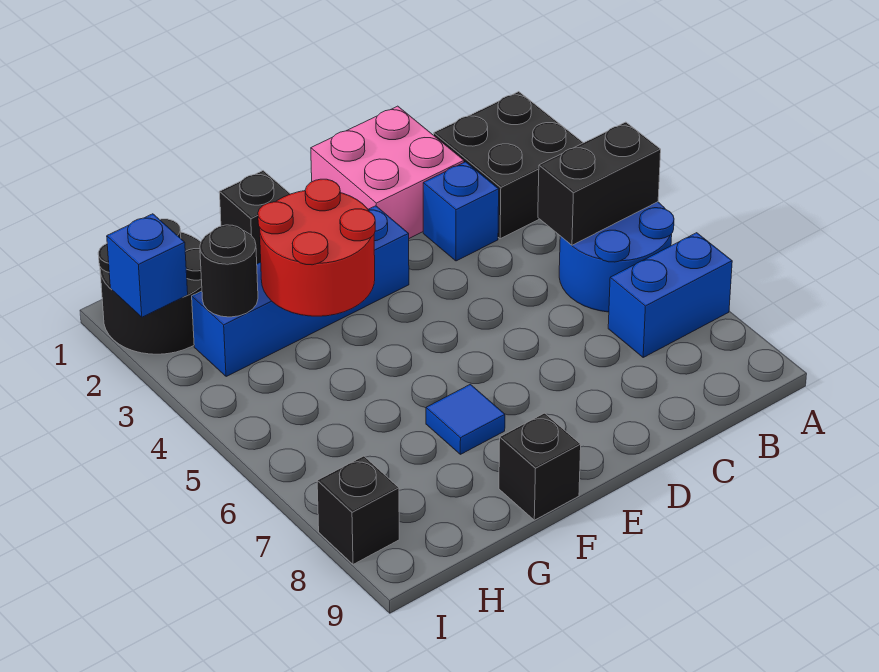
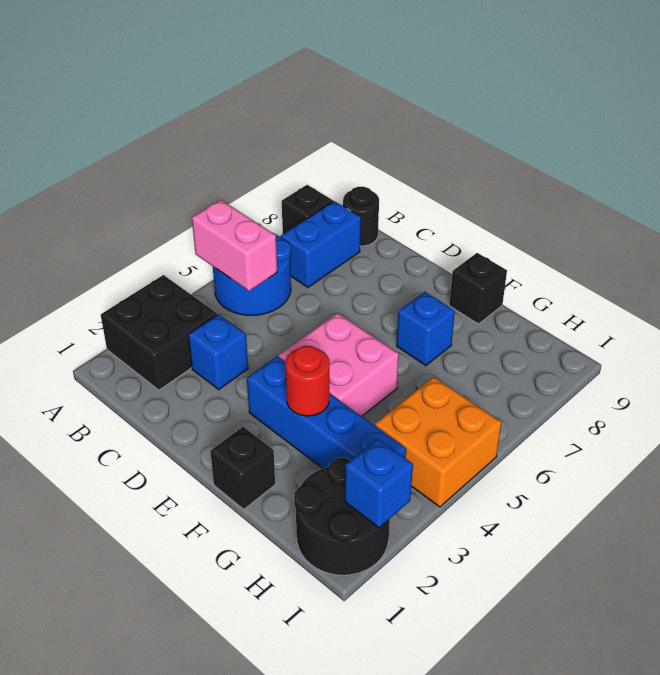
black 1x2 brick [538,122,661,245] -> pink 1x2 brick [192,200,277,291]
blue 1x2 brick [608,233,732,357] -> blue 1x2 brick turned to [281,201,361,287]
pink 2x2 brick [311,106,464,238] -> pink 2x2 brick moved to [279,313,399,416]
red 2x2 round brick [258,179,375,316] -> red 1x1 round brick [285,346,329,416]
blue 1x1 tile [426,384,505,454] -> blue 1x1 brick [397,292,455,366]
black 1x1 round brick [200,225,258,317] -> black 1x1 round brick moved to [343,187,379,246]
none -> orange 2x2 brick [375,377,502,507]
black 1x1 brick [317,456,399,564] -> black 1x1 brick moved to [282,185,333,234]

